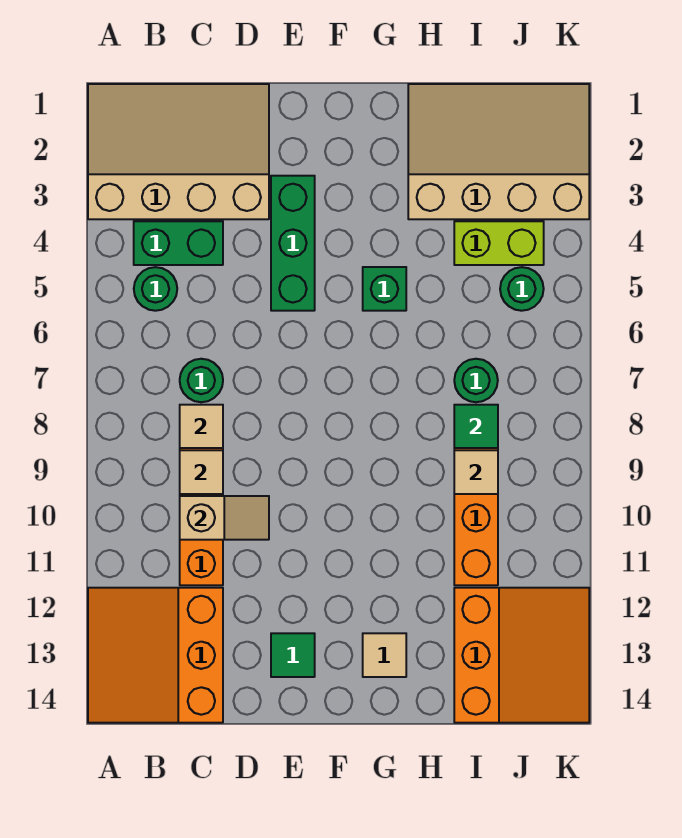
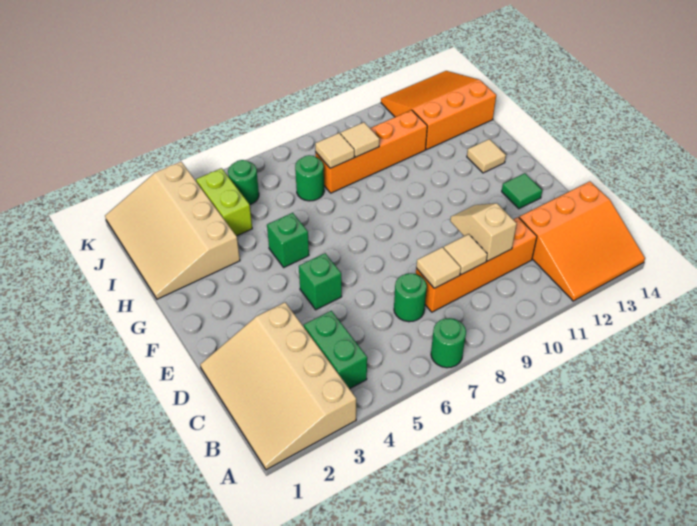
green 1x1 round brick [134,267,177,311] -> green 1x1 round brick moved to [431,318,466,368]
green 1x3 brick [271,176,315,311] -> green 1x1 brick [299,253,342,310]
green 1x1 tile [454,405,498,448] -> tan 1x1 tile [315,133,354,168]

